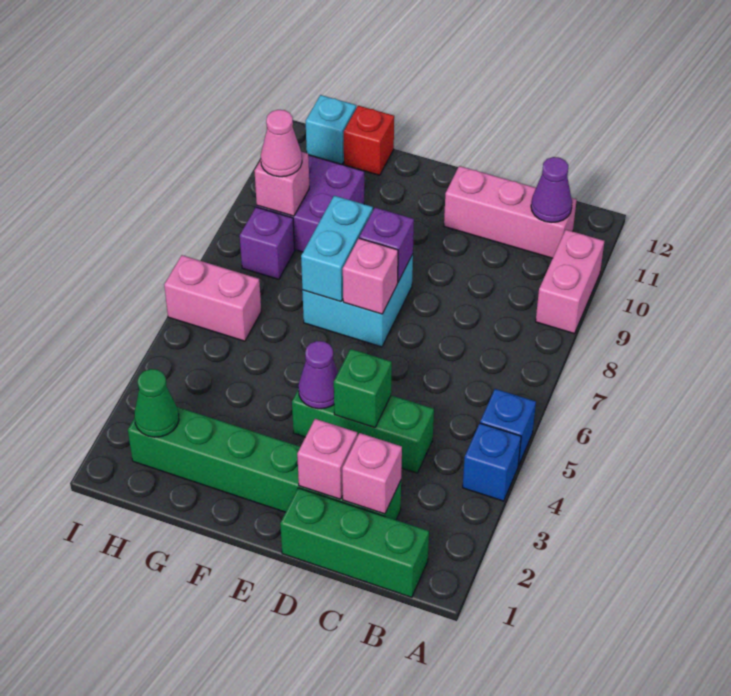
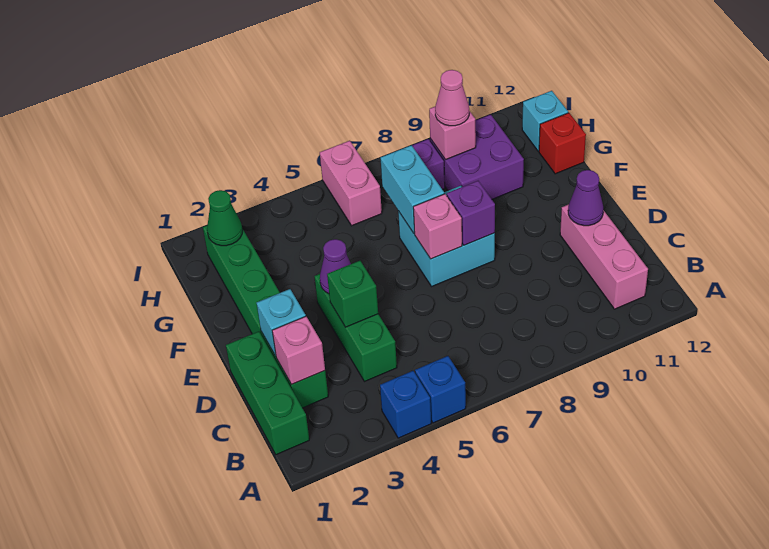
pink 1x2 brick [536,230,604,334] -> none
purple 1x1 cone [531,157,572,223] -> purple 1x1 cone moved to [568,170,603,226]
pink 1x1 brick [297,419,357,499] -> cyan 1x1 brick [257,289,306,356]
cyan 1x2 brick [301,196,373,302] -> cyan 1x2 brick turned to [381,145,444,234]

